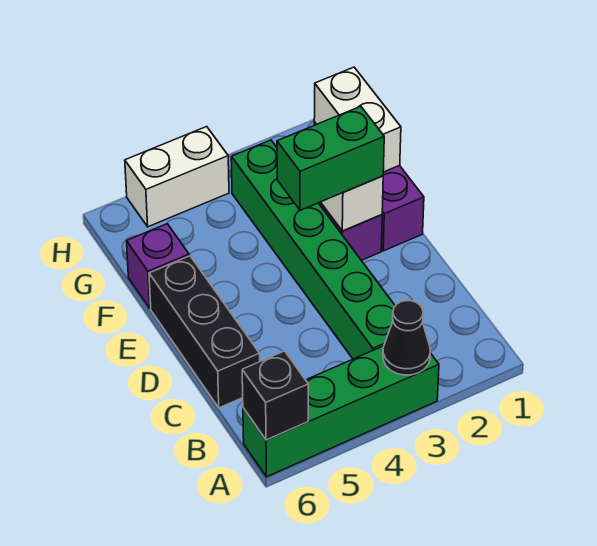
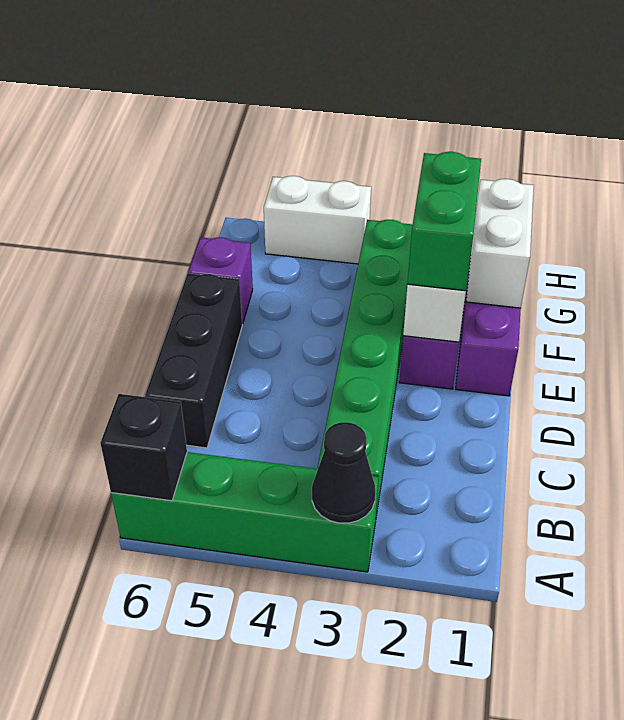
green 1x2 brick [277,106,384,210] -> green 1x2 brick turned to [408,152,481,291]

